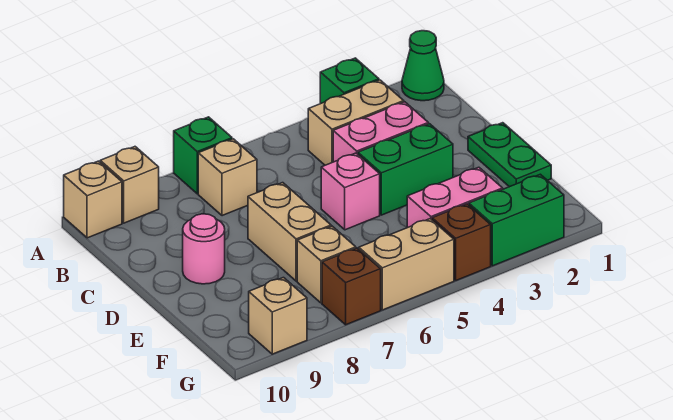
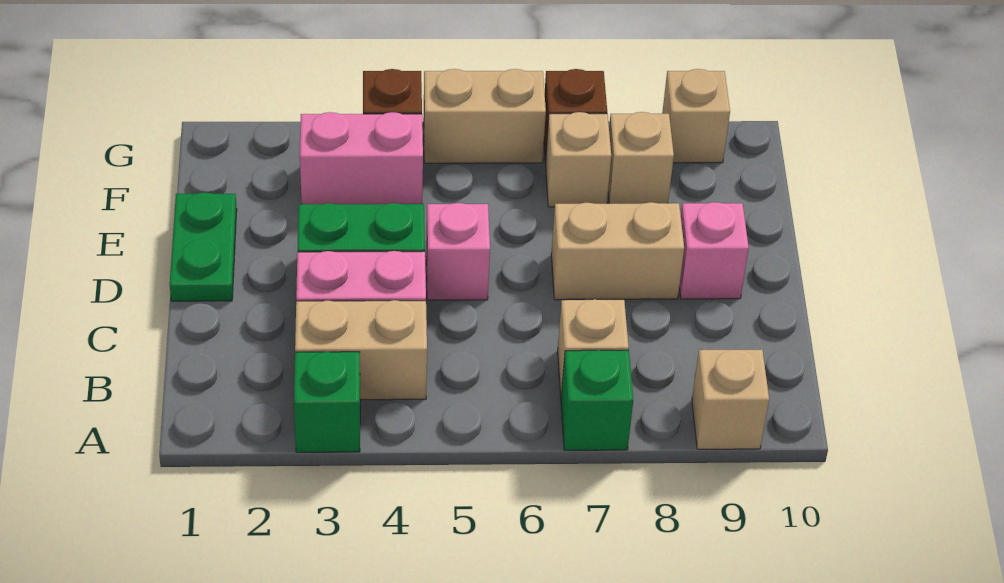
green 1x1 cone [402,31,444,101] -> none
tan 1x1 brick [64,161,122,238] -> tan 1x1 brick moved to [608,112,674,204]
tan 1x2 brick [248,183,331,281] -> tan 1x2 brick turned to [551,202,684,300]
pink 1x1 round brick [183,214,225,284] -> pink 1x1 brick [679,202,749,299]
green 1x2 brick [469,174,564,266] -> none

